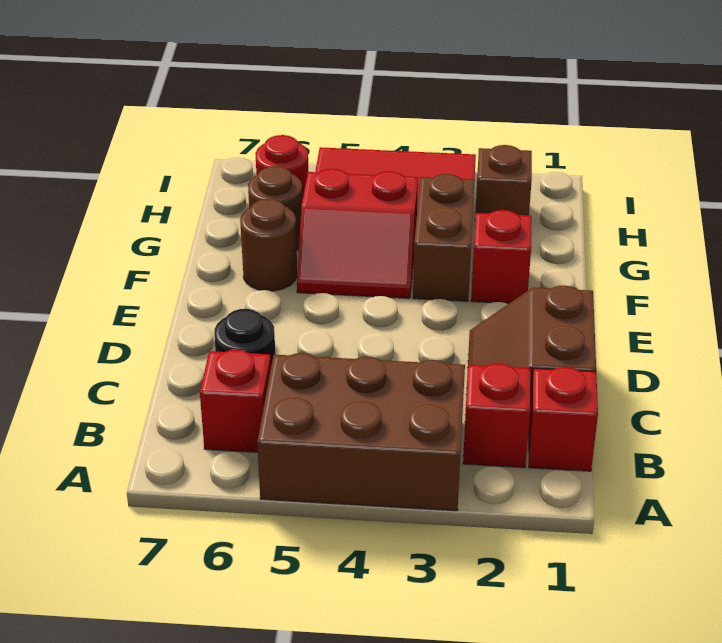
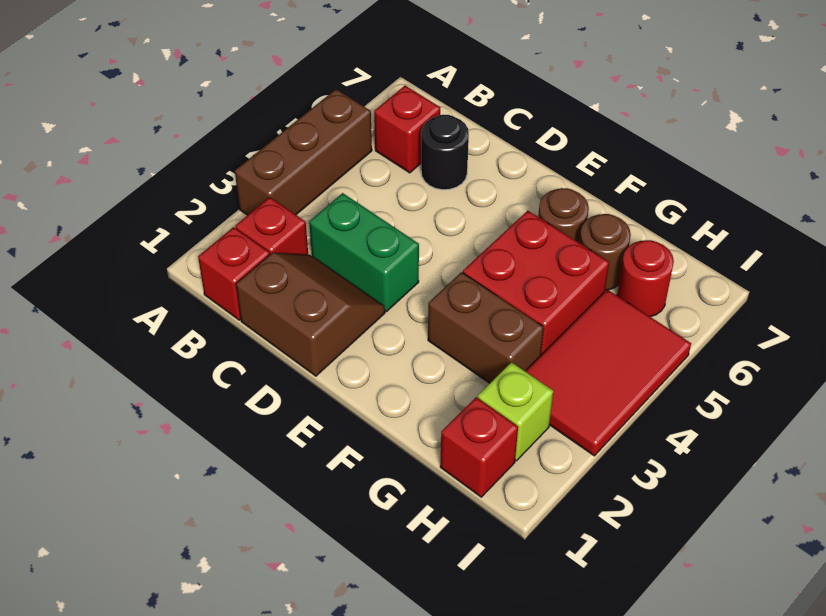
brown 2x3 brick [257,353,465,511] -> brown 1x3 brick [235,89,372,215]
none -> green 1x2 brick [309,193,419,312]
red 1x1 brick [471,210,531,303] -> red 1x1 brick moved to [440,397,518,497]
red 2x2 slope [297,169,418,298] -> red 2x2 brick [463,211,609,355]
brown 1x1 brick [475,145,532,216] -> lime 1x1 brick [478,362,553,461]

